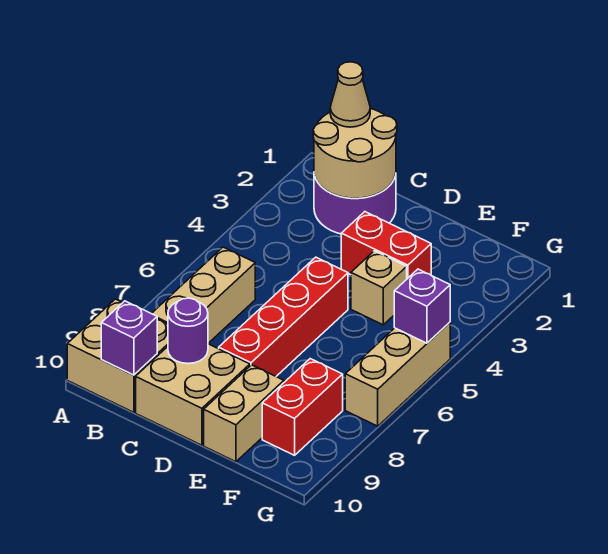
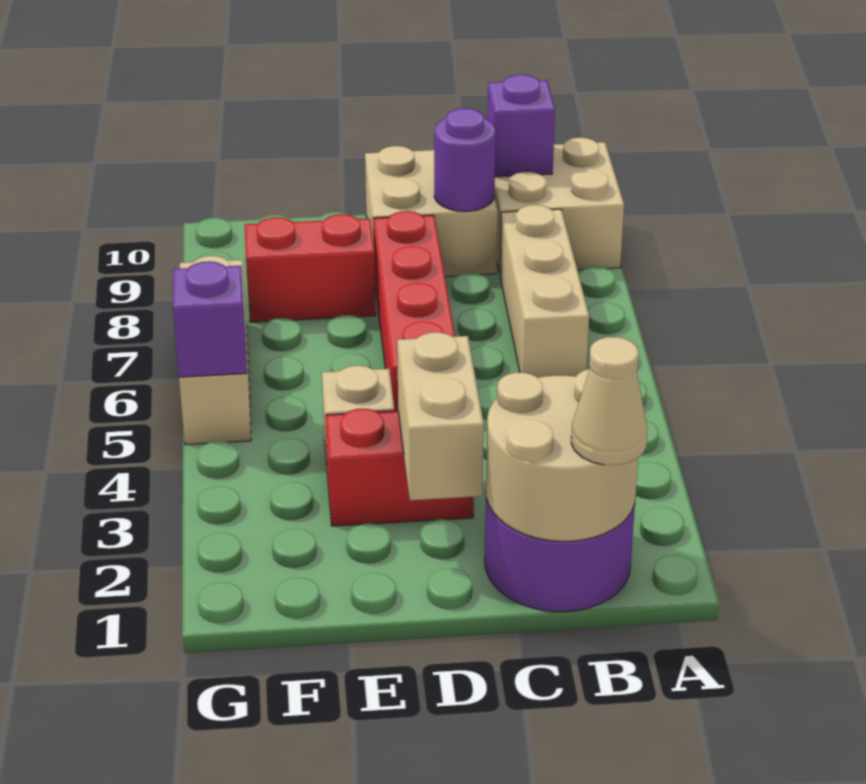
tan 1x2 brick [204,365,284,462] -> tan 1x2 brick moved to [397,332,484,500]
red 1x2 brick [262,359,343,455] -> red 1x2 brick turned to [245,214,376,322]

